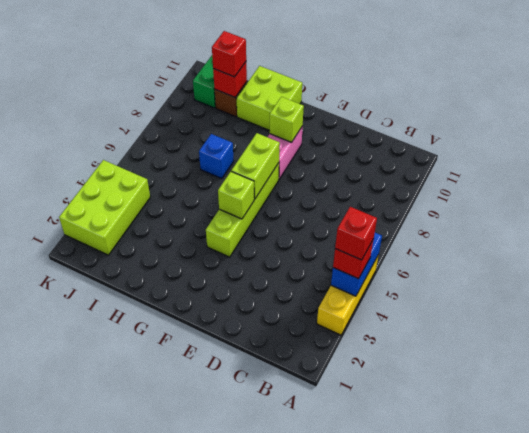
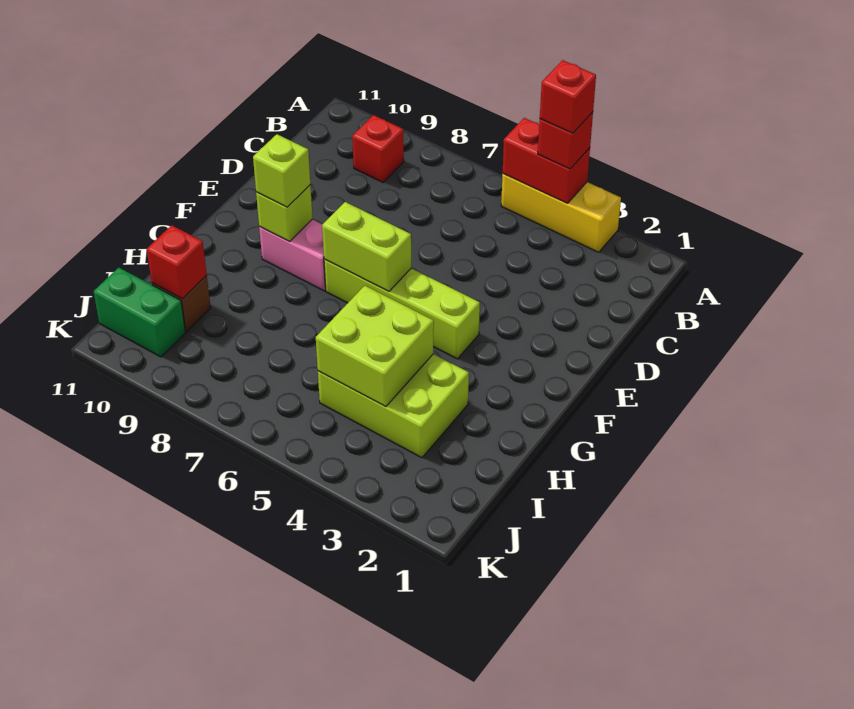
blue 1x2 brick [331,233,382,296] -> red 1x2 brick [503,118,590,203]
lime 1x1 brick [218,172,254,219] -> lime 1x1 brick moved to [253,134,310,207]
lime 2x2 brick [236,66,302,131] -> lime 2x2 brick moved to [316,286,434,407]
blue 1x1 brick [199,134,234,179] -> none
red 1x1 brick [212,31,246,77] -> red 1x1 brick moved to [352,115,404,182]
lime 2x3 brick [59,160,150,255] -> lime 2x3 brick moved to [318,354,469,458]

